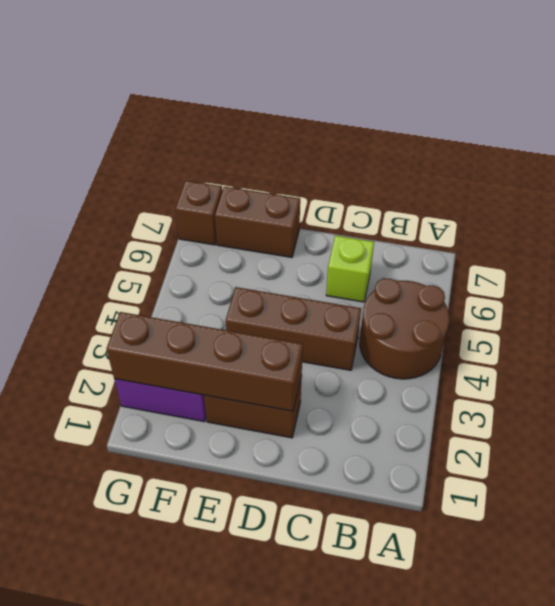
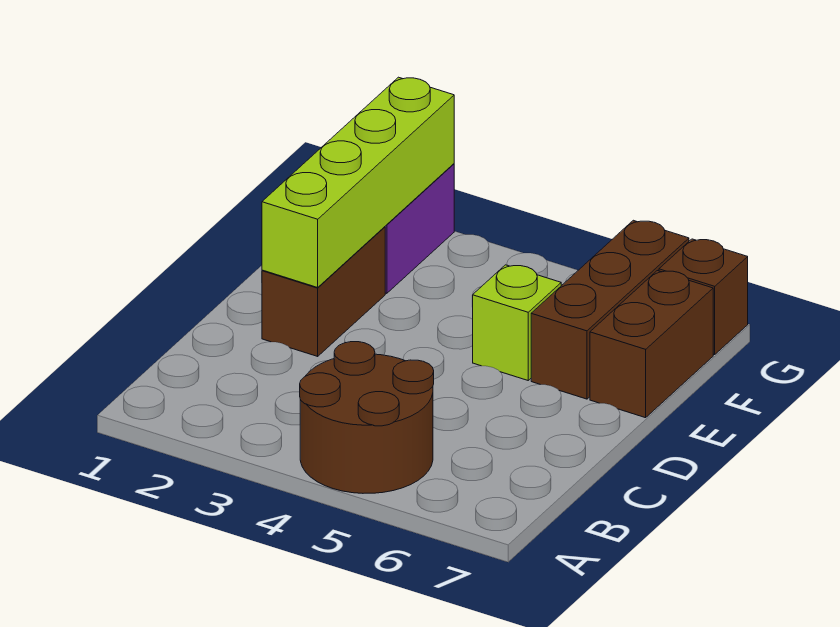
brown 1x3 brick [226,287,361,370] -> brown 1x3 brick moved to [531,220,689,399]
lime 1x1 brick [326,236,374,302] -> lime 1x1 brick moved to [473,265,561,380]
brown 1x4 brick [106,312,303,411] -> lime 1x4 brick [262,77,454,287]

